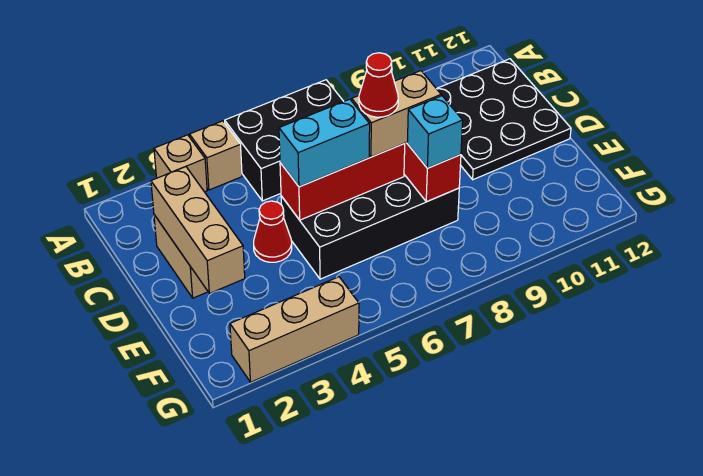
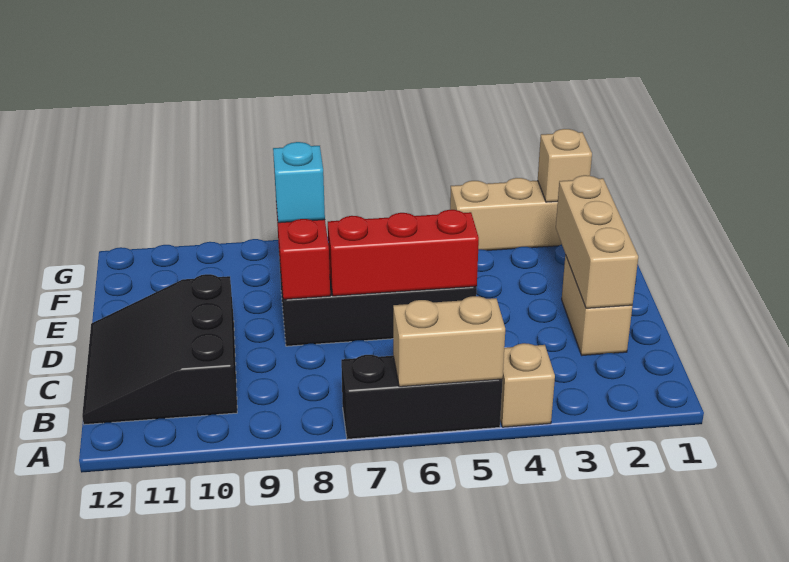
tan 1x1 brick [154,135,207,192] -> tan 1x1 brick moved to [538,129,592,202]
black 2x3 brick [225,80,344,201] -> black 1x3 brick [341,355,503,439]
black 3x3 plate [437,59,571,180] -> black 3x3 slope [82,274,237,425]
red 1x1 cone [254,201,292,262] -> none
cyan 1x2 brick [279,99,370,187] -> none
tan 1x2 brick [352,71,441,157] -> tan 1x2 brick moved to [393,296,505,387]
red 1x1 cone [359,53,398,117] -> none

